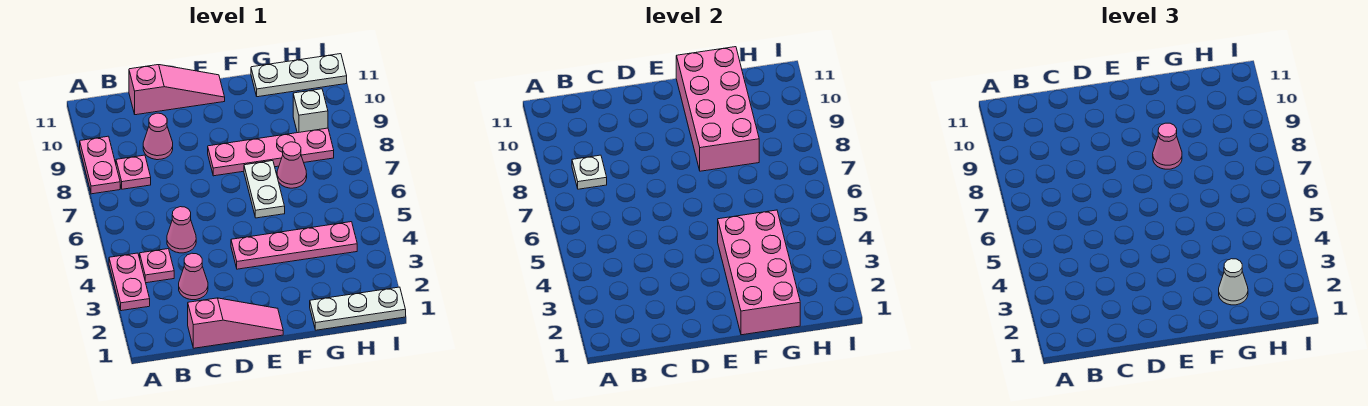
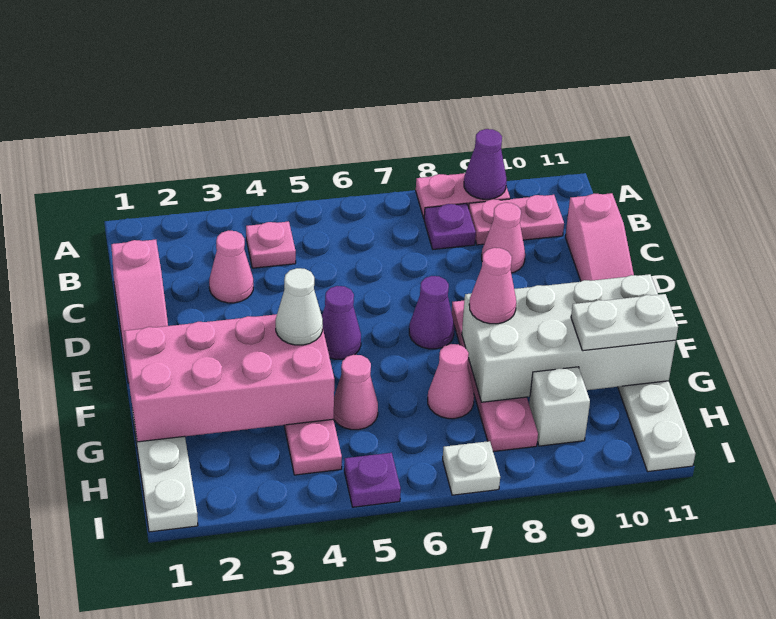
pink 1x2 plate [109,253,150,311] -> pink 1x2 plate moved to [469,195,564,245]
none -> purple 1x1 cone [464,129,507,199]
pink 1x1 plate [116,155,151,189] -> purple 1x1 plate [424,204,476,249]
white 1x1 plate [572,155,607,189] -> white 1x1 plate moved to [443,441,500,495]
pink 1x1 cone [167,207,196,253] -> pink 1x1 cone moved to [333,355,378,430]
none -> purple 1x1 cone [322,286,361,359]
none -> purple 1x1 cone [409,276,454,349]
white 1x2 plate [244,161,285,218] -> white 1x2 plate moved to [571,294,678,351]
pink 2x4 brick [676,47,759,171] -> white 2x4 brick [462,274,676,402]
white 1x1 cone [1219,259,1248,305] -> white 1x1 cone moved to [276,268,323,345]
none -> purple 1x1 plate [344,453,401,507]

